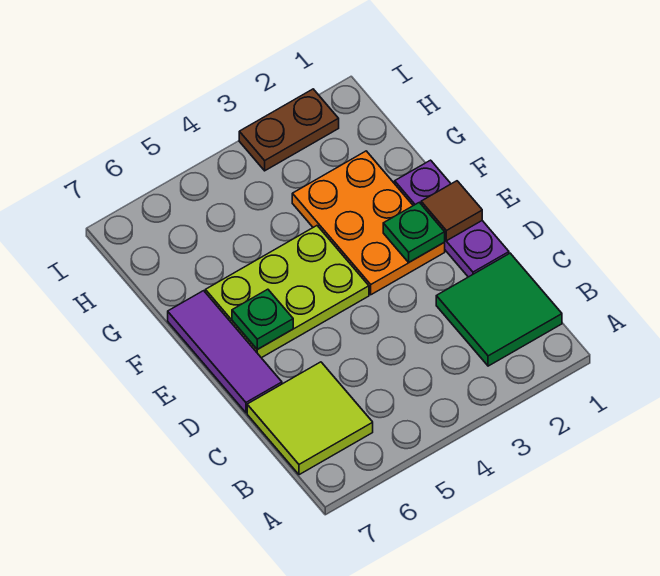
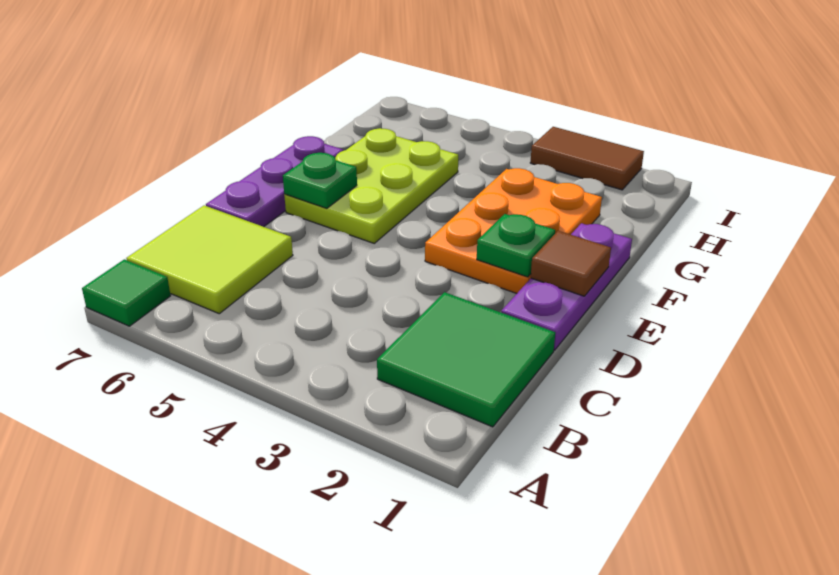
none -> green 1x1 tile [82,259,171,326]
purple 1x3 tile [168,291,282,413] -> purple 1x3 plate [206,136,344,227]
lime 2x3 plate [205,226,369,358] -> lime 2x3 plate turned to [284,128,458,243]
brown 1x2 plate [239,89,339,171] -> brown 1x2 tile [530,127,644,190]

